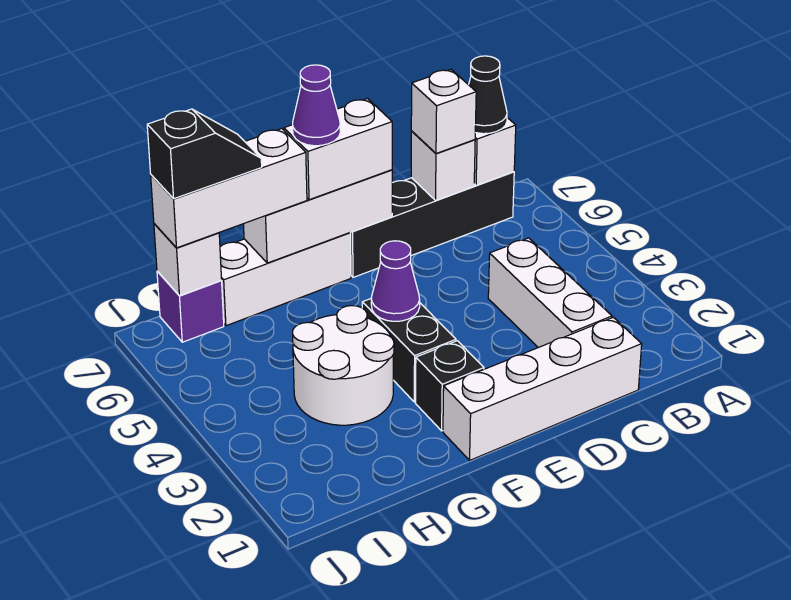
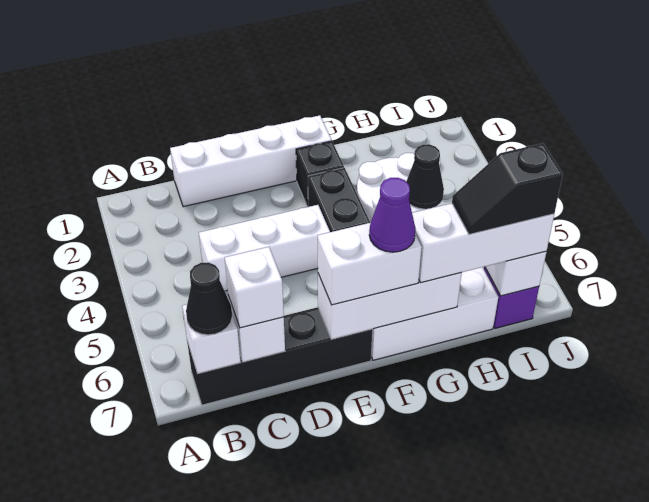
white 1x3 brick [488,238,612,348] -> white 1x3 brick turned to [199,205,330,291]
purple 1x1 cone [371,241,420,321] -> none
none -> black 1x1 cone [406,144,444,209]

